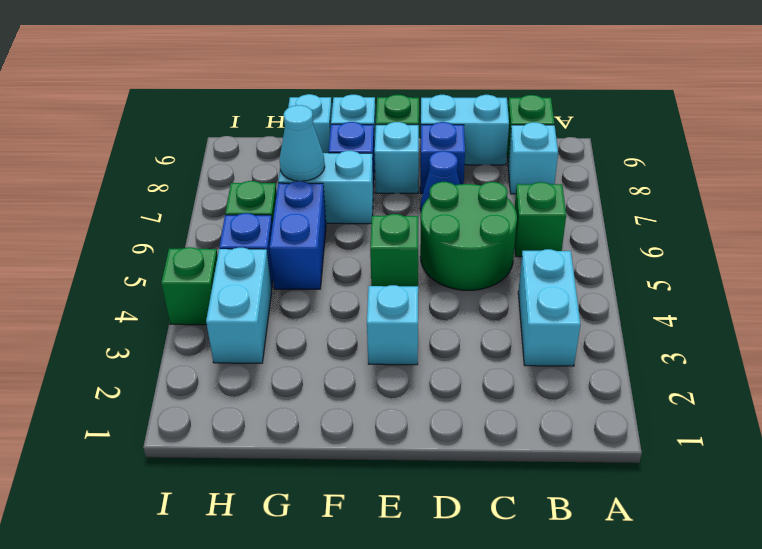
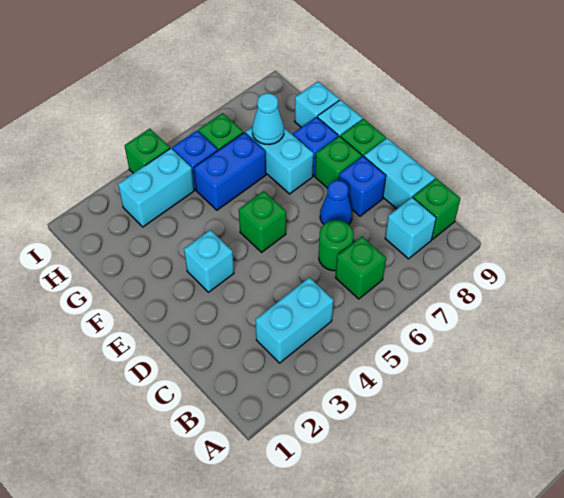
green 2x2 round brick [420,182,517,290] -> green 1x1 round brick [319,220,353,271]
cyan 1x1 brick [375,122,419,193] -> green 1x1 brick [315,136,362,188]

